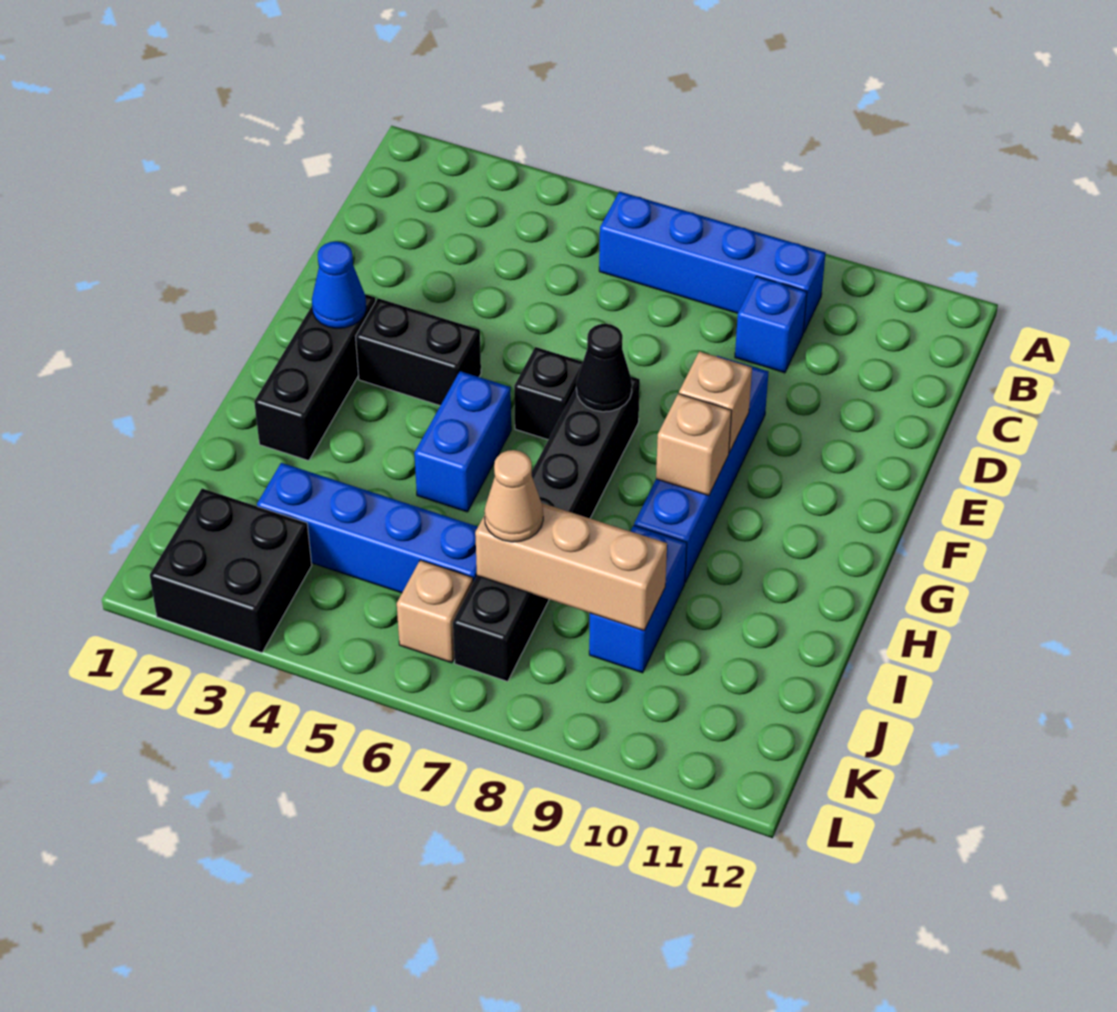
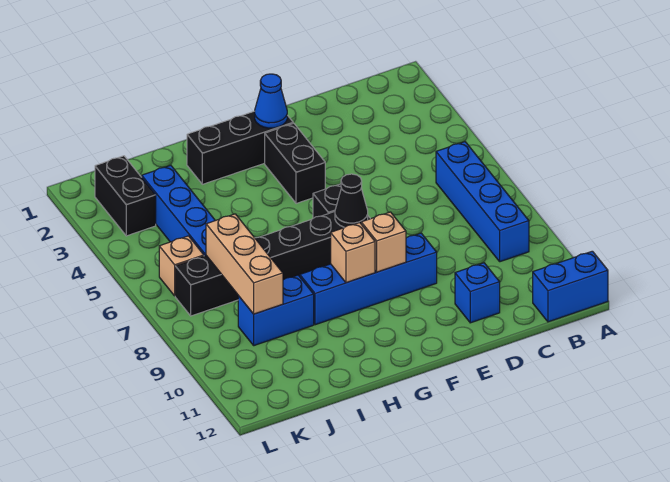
blue 1x1 brick [735,276,807,373] -> blue 1x1 brick moved to [455,263,500,323]
blue 1x2 brick [414,371,511,512] -> blue 1x2 brick moved to [533,251,608,322]
tan 1x1 cone [484,450,543,542] -> none
black 2x2 brick [150,488,312,653] -> black 1x2 brick [95,156,156,236]

